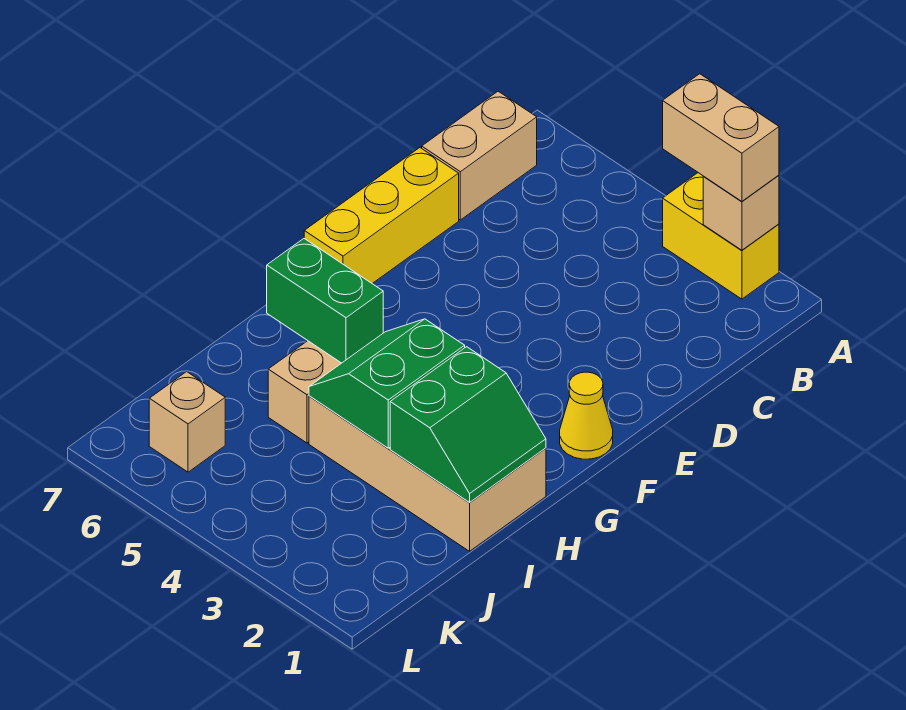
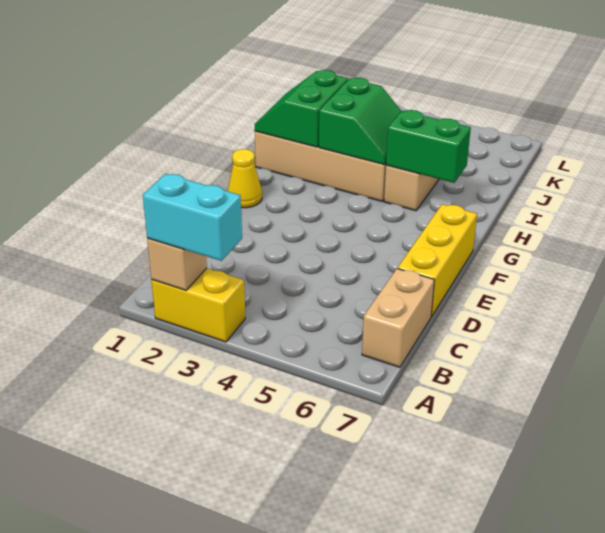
tan 1x2 brick [663,74,779,201] -> cyan 1x2 brick [143,174,242,261]
tan 1x1 brick [149,372,225,472] -> none

